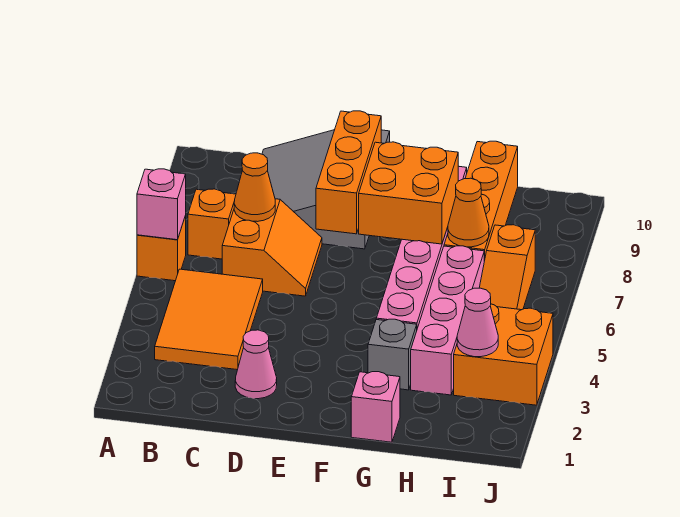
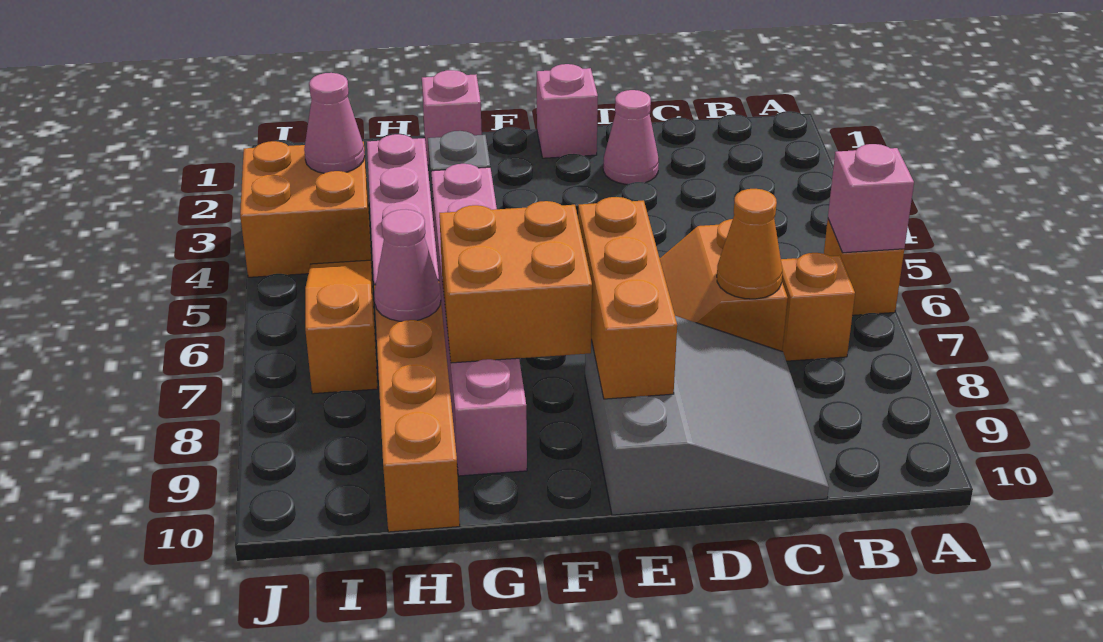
orange 2x3 tile [155,269,263,370] -> none
none -> pink 1x1 brick [537,64,598,158]
orange 1x1 cone [448,178,489,247] -> pink 1x1 cone [374,210,441,321]

